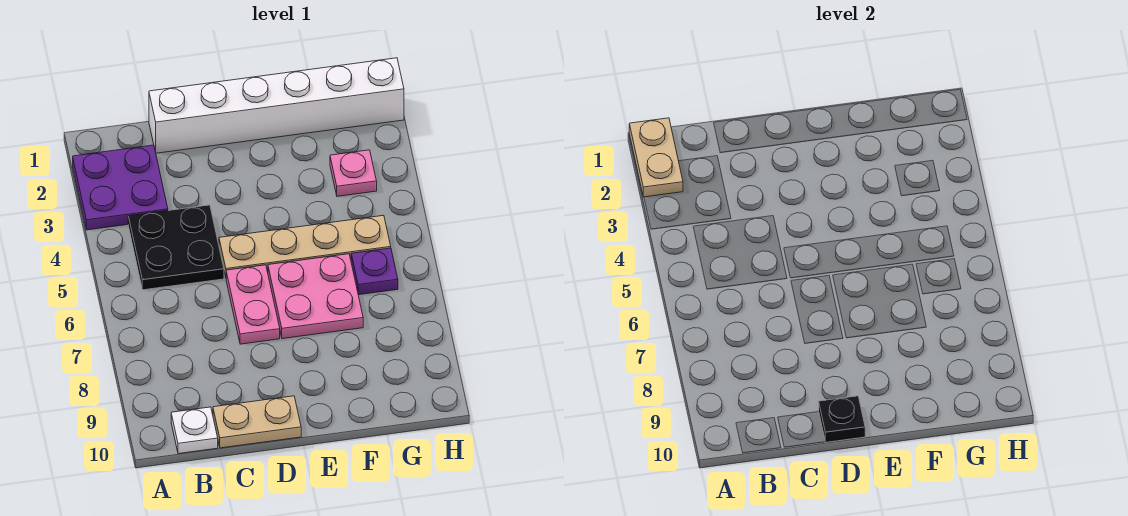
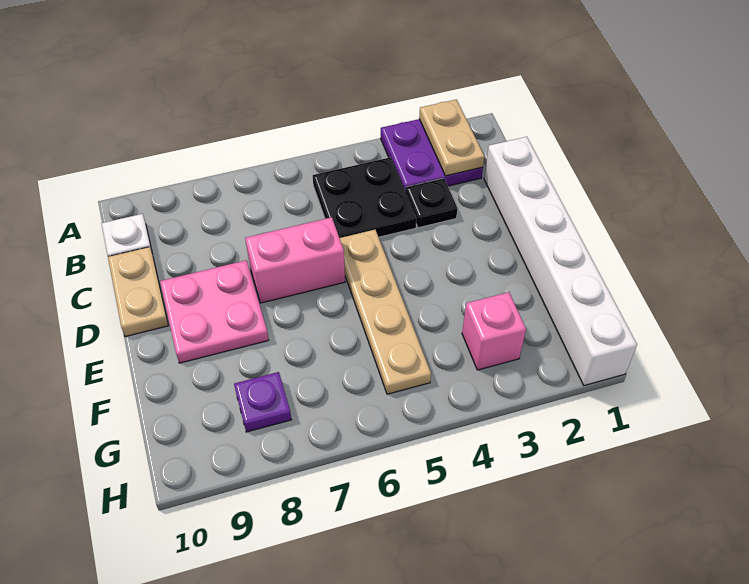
tan 1x2 plate [629,118,683,197] -> tan 1x2 plate turned to [419,100,484,176]
pink 1x2 plate [226,265,280,344] -> pink 1x2 brick [245,217,345,303]
black 1x1 plate [819,396,865,442] -> black 1x1 plate moved to [406,178,457,228]
pink 2x2 plate [268,254,363,339] -> pink 2x2 plate moved to [160,260,269,363]
pink 1x1 plate [330,150,377,196] -> pink 1x1 brick [462,292,526,370]
purple 1x1 plate [351,248,398,295] -> purple 1x1 plate moved to [234,372,291,432]

